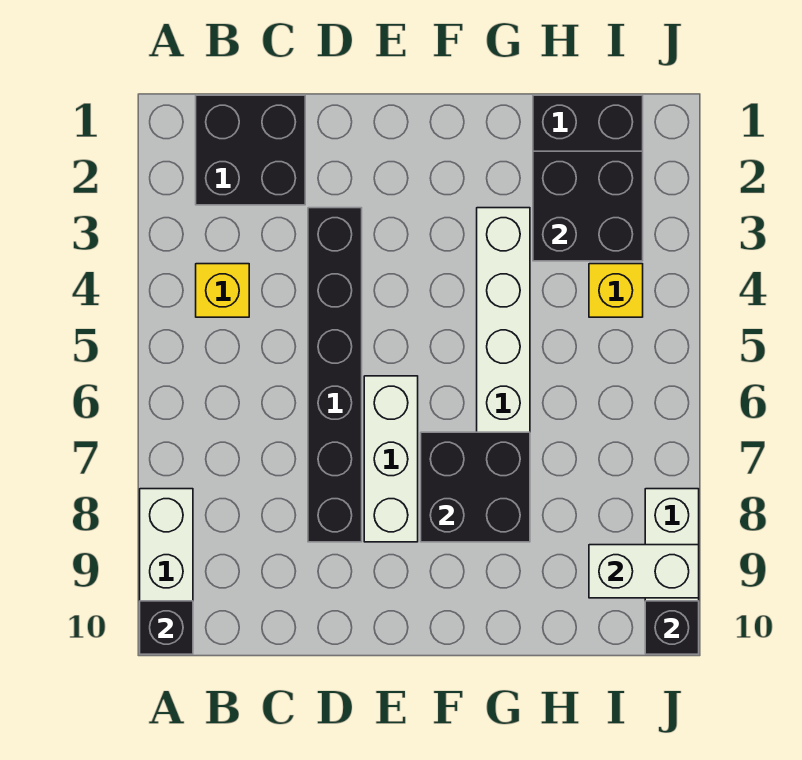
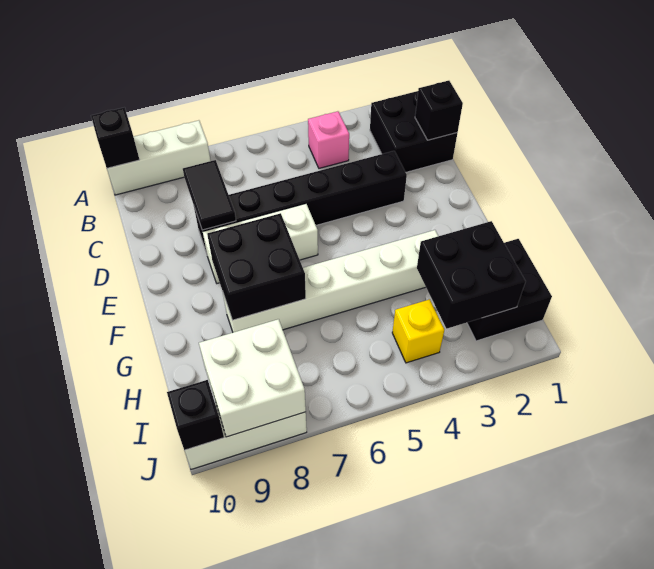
yellow 1x1 brick [196,264,249,317] -> pink 1x1 brick [308,111,349,168]
none -> black 1x1 brick [415,81,463,140]
none -> black 1x2 tile [183,160,236,230]
white 1x2 brick [589,545,699,598] -> white 2x2 brick [199,319,306,437]

